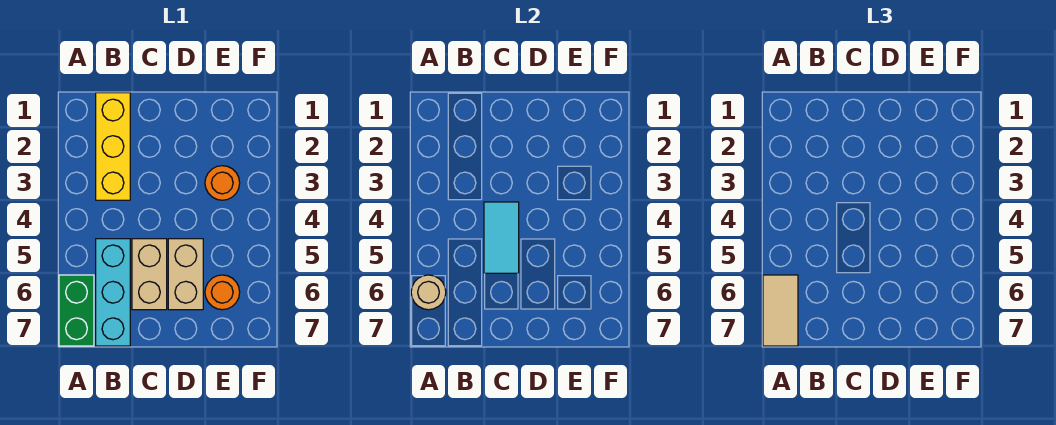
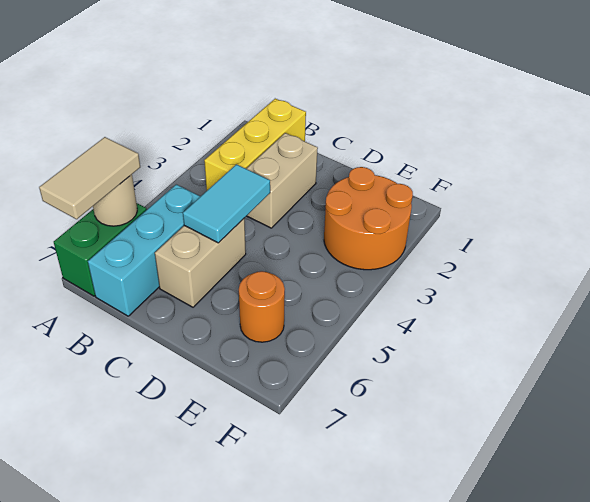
tan 1x2 brick [168,239,203,310] -> tan 1x2 brick moved to [246,133,318,228]
orange 1x1 round brick [205,166,240,200] -> orange 2x2 round brick [324,167,413,270]

